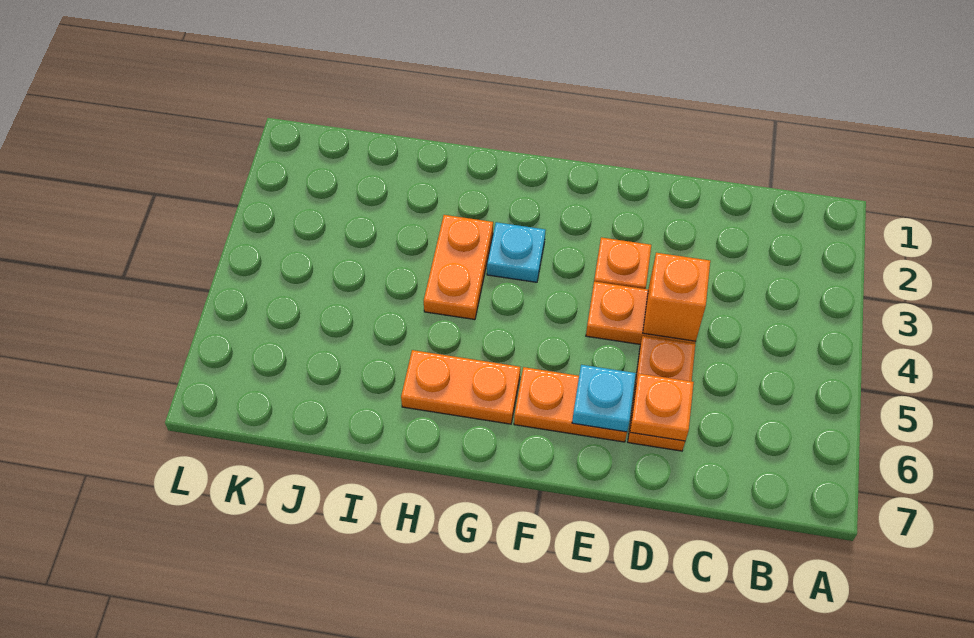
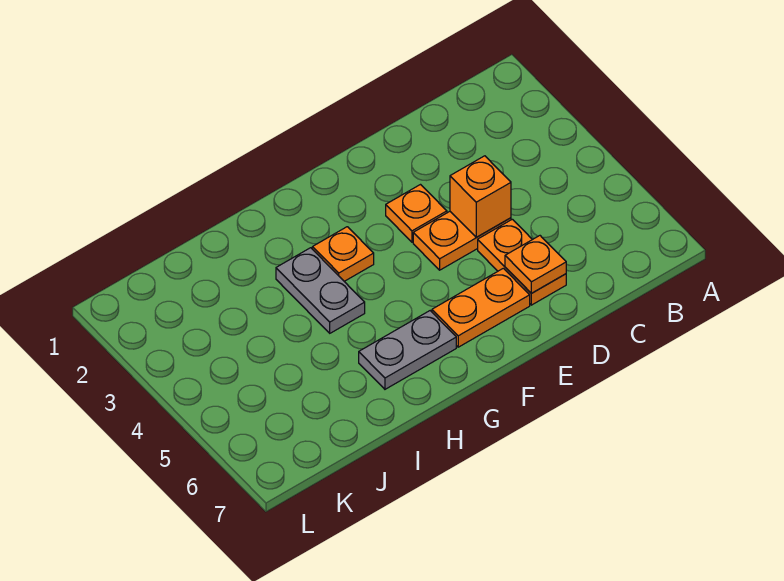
cyan 1x1 plate [572,365,636,432] -> none
cyan 1x1 plate [487,222,545,282] -> orange 1x1 plate [312,227,374,281]
orange 1x2 plate [401,350,520,424] -> grey 1x2 plate [359,311,456,389]
orange 1x2 plate [424,215,493,320] -> grey 1x2 plate [276,248,365,333]

